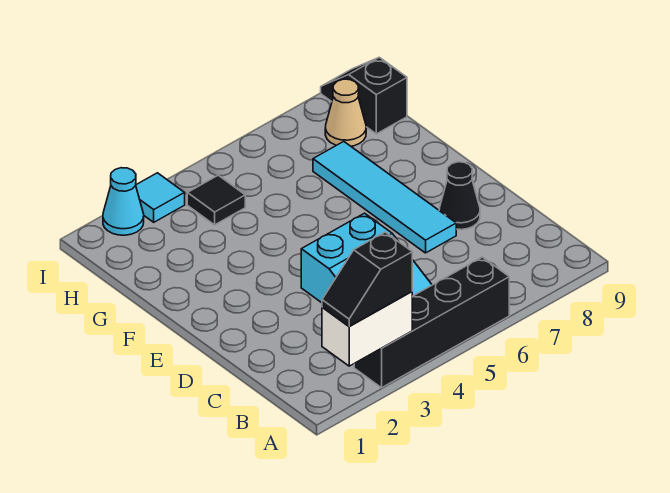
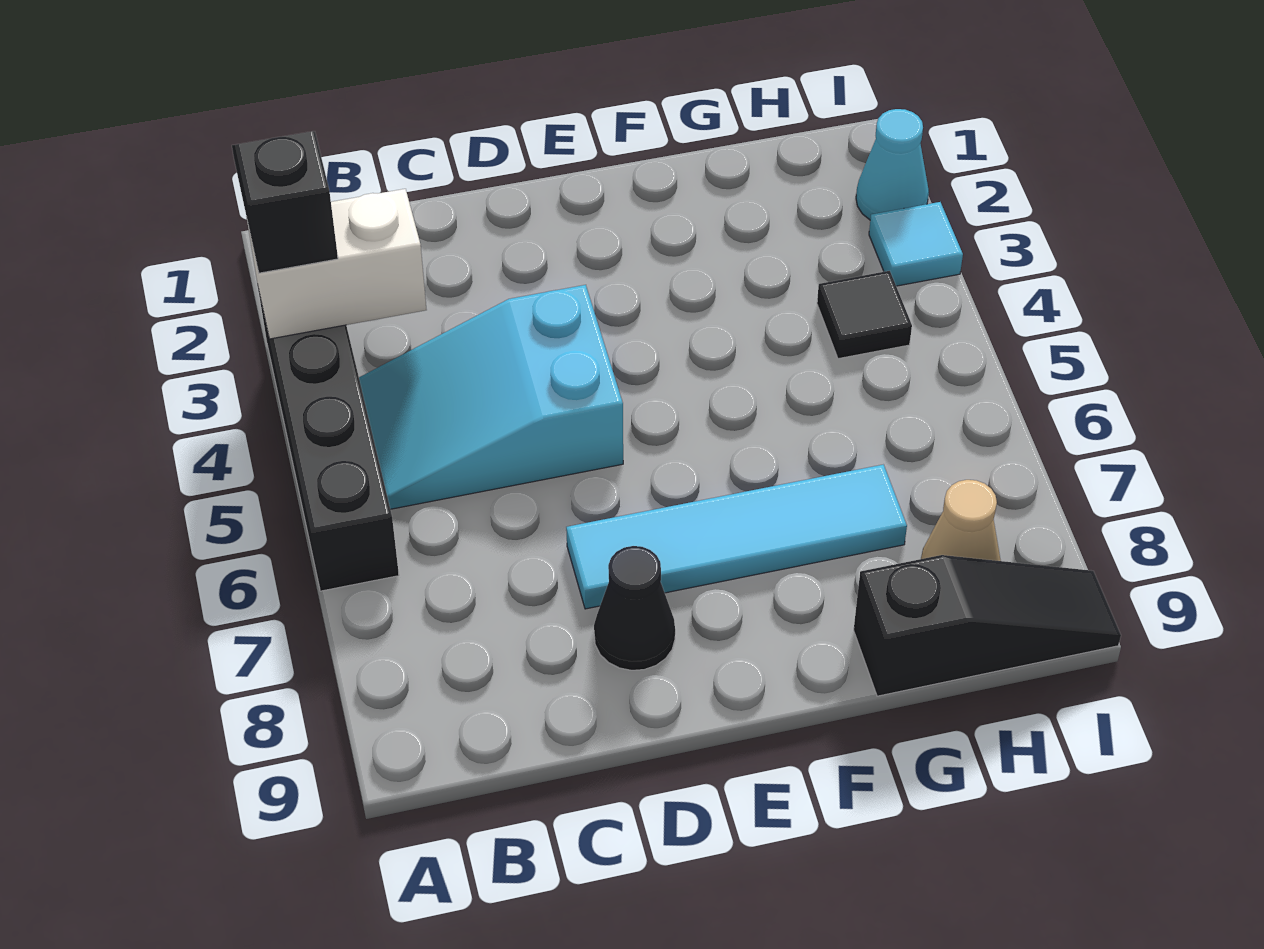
white 1x2 brick [322,292,412,366] -> white 1x2 brick turned to [247,189,427,339]
black 1x2 slope [321,57,407,134] -> black 1x3 slope [854,555,1121,696]

